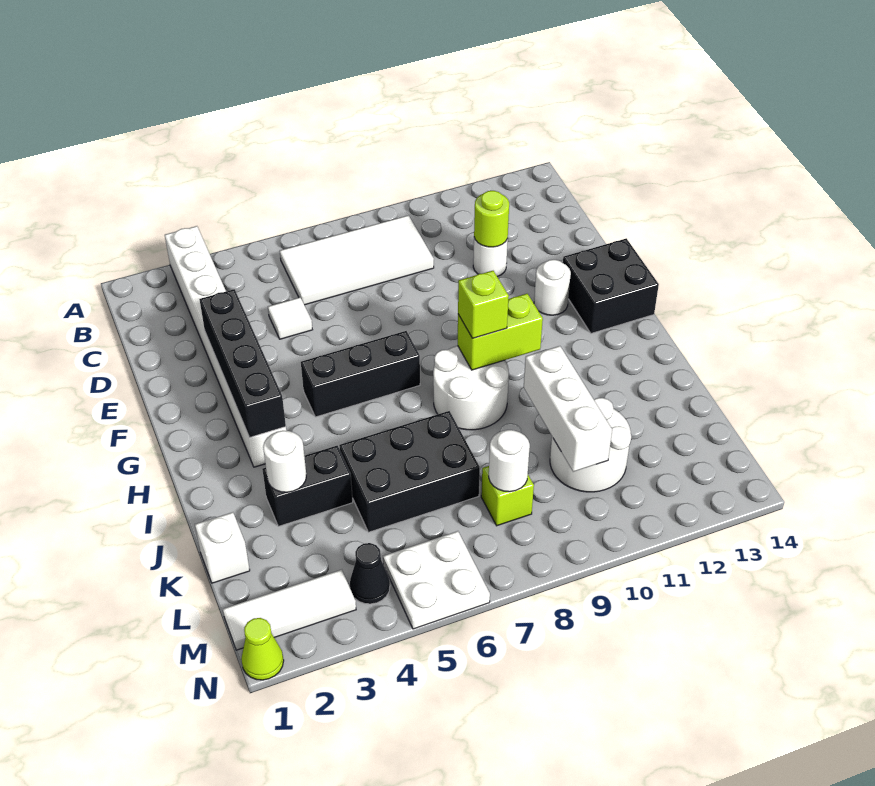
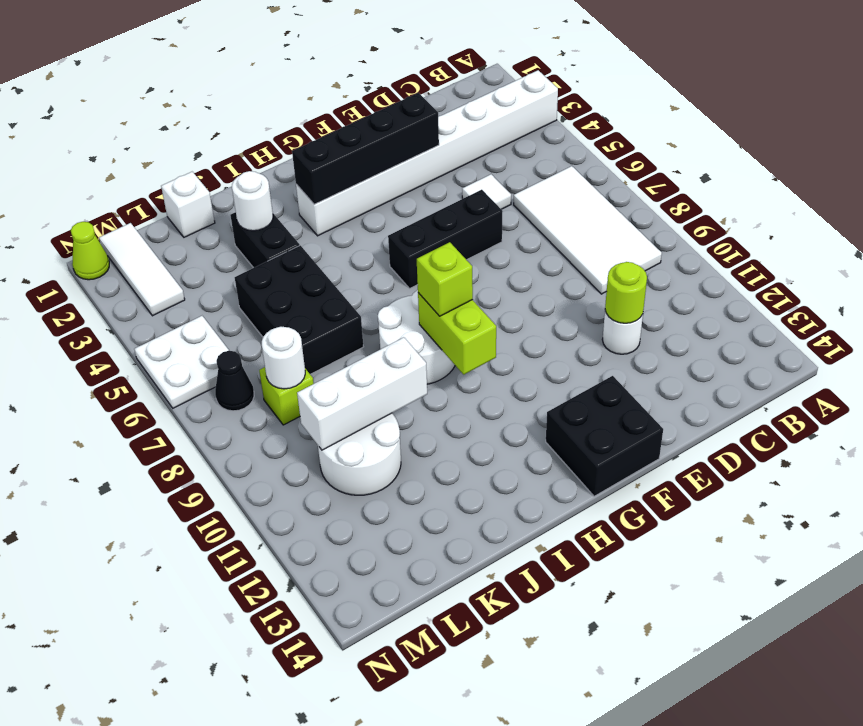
white 1x1 round brick [534,260,571,315] -> none
black 1x3 brick [301,331,420,417] -> black 1x3 brick turned to [388,190,503,288]
black 1x1 cone [350,543,390,604] -> black 1x1 cone moved to [215,351,254,411]

